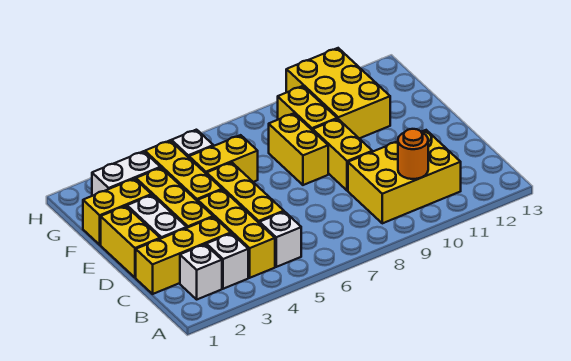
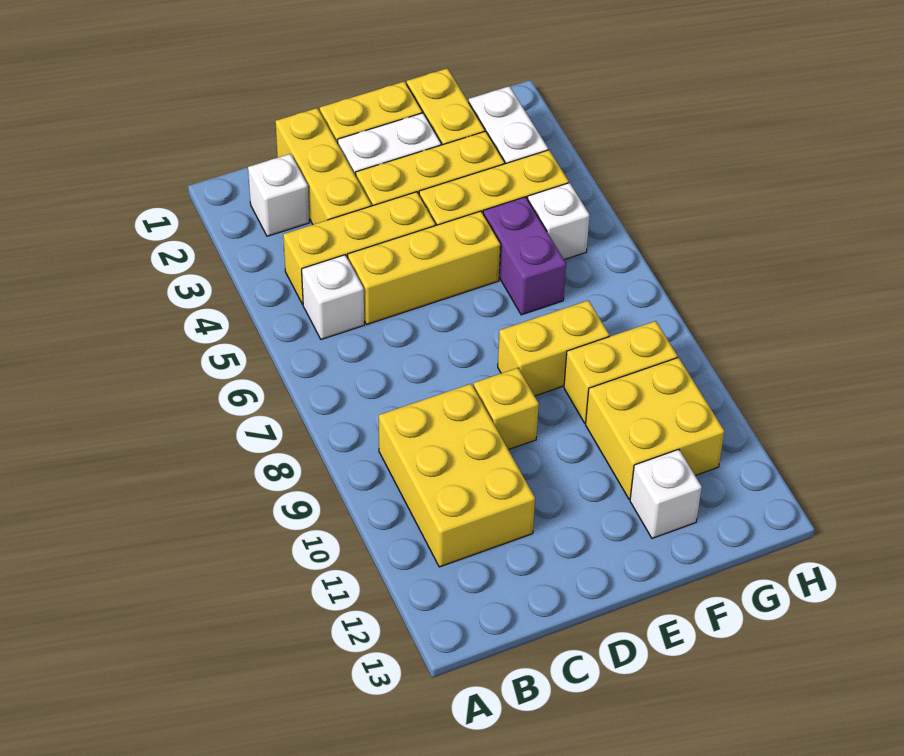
white 1x1 brick [206,233,248,289] -> white 1x1 brick moved to [630,449,702,538]
orange 1x1 round brick [398,129,428,179] -> none
yellow 1x2 brick [313,119,372,191] -> yellow 1x1 brick [473,368,539,450]
yellow 1x2 brick [189,135,258,182] -> purple 1x2 brick [483,197,566,315]
yellow 2x3 brick [286,48,390,138] -> yellow 2x2 brick [586,358,724,499]

